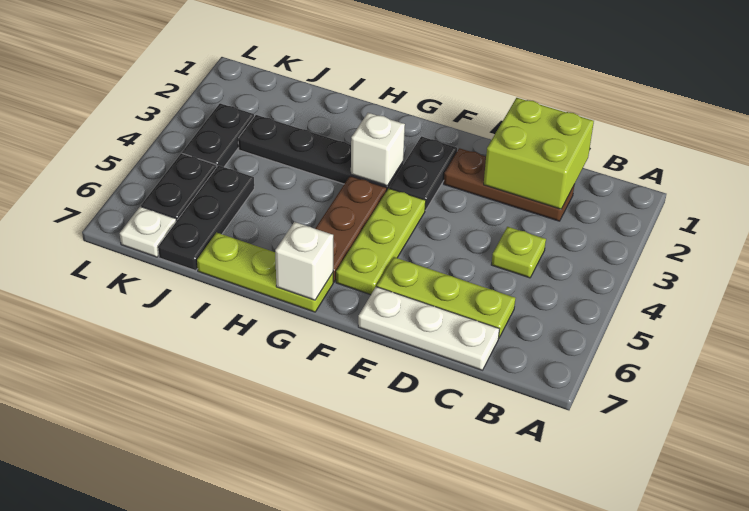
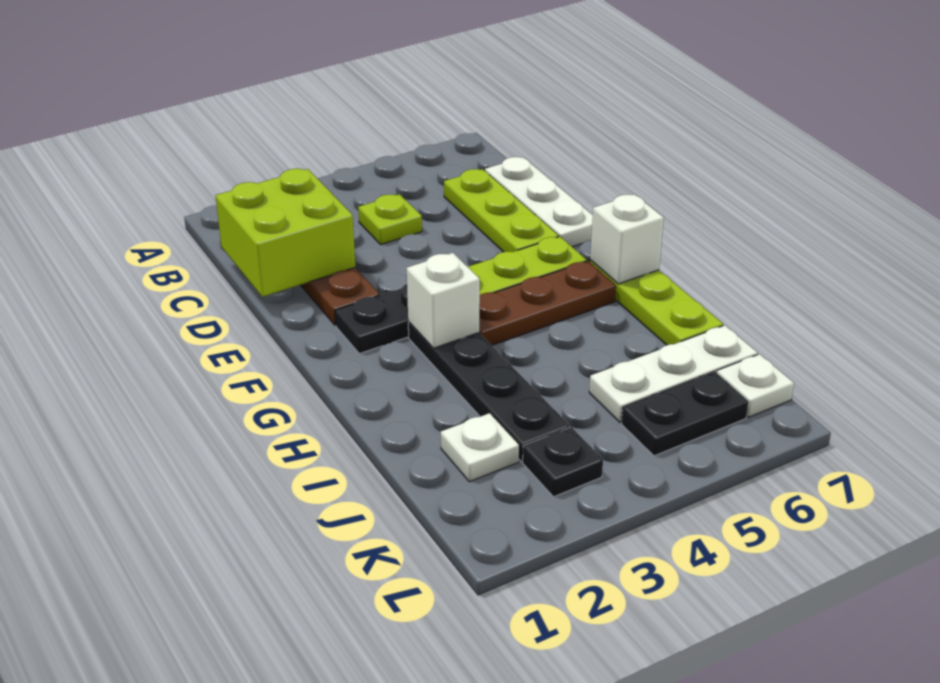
none -> white 1x1 plate [441,413,519,482]
black 1x3 plate [158,165,254,271] -> white 1x3 plate [589,325,758,423]
black 1x2 plate [182,103,254,167] -> black 1x1 plate [523,427,603,497]

